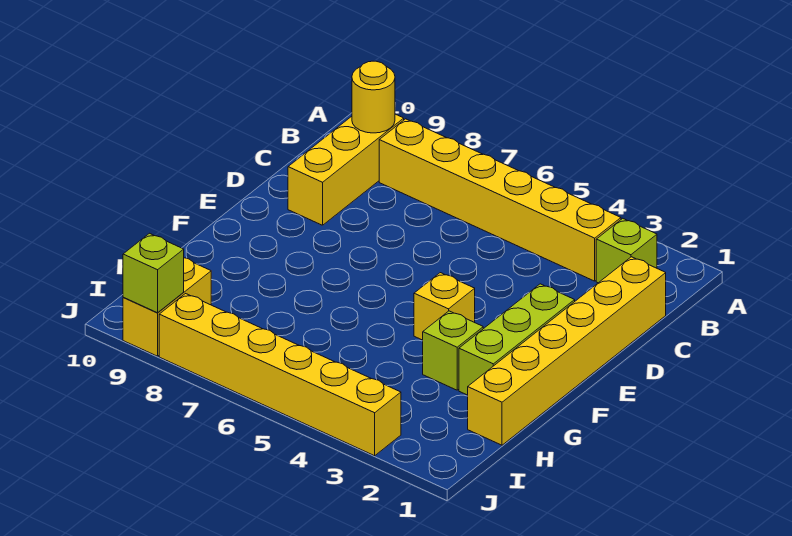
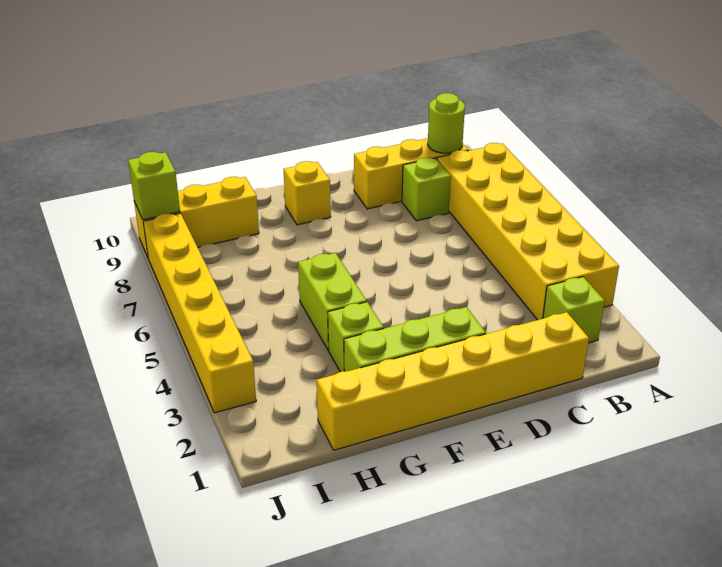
yellow 1x6 brick [379,119,621,281] -> yellow 2x6 brick [437,143,619,320]
yellow 1x1 round brick [352,61,395,133] -> lime 1x1 round brick [428,93,465,153]
none -> lime 1x1 brick [402,158,451,221]
yellow 1x1 brick [414,273,475,340] -> yellow 1x1 brick moved to [283,161,331,225]
none -> lime 1x2 brick [298,253,367,350]
yellow 1x2 brick [123,258,211,356] -> yellow 1x3 brick [134,177,259,257]

